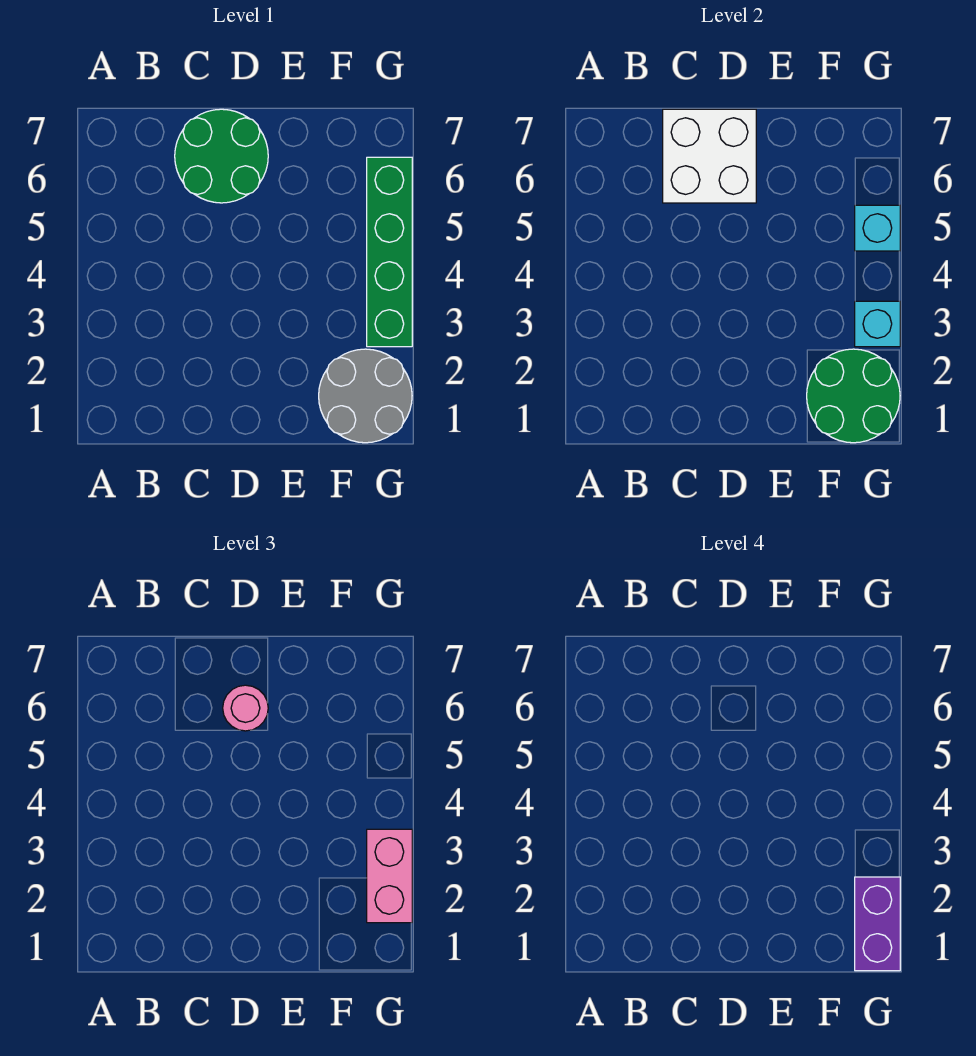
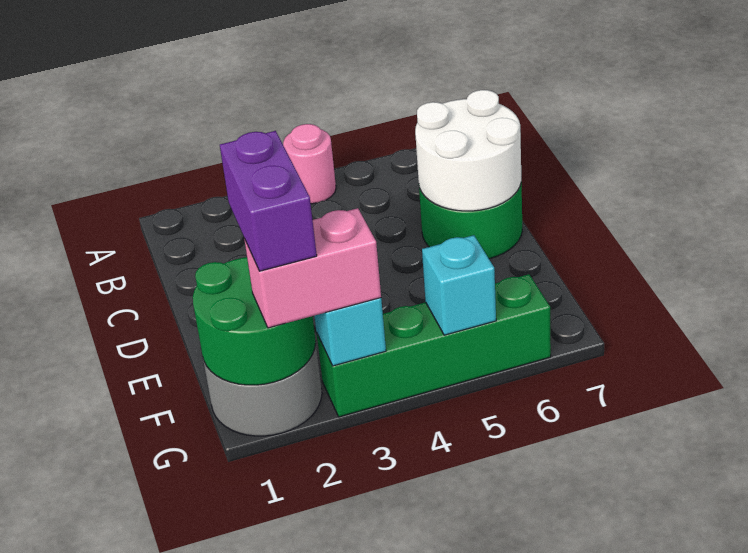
white 2x2 brick [663,109,756,203] -> white 2x2 round brick [415,90,521,211]
pink 1x1 round brick [223,685,268,731] -> pink 1x1 round brick moved to [283,124,336,204]
purple 1x2 brick [855,877,900,971] -> purple 1x2 brick turned to [220,131,317,271]

